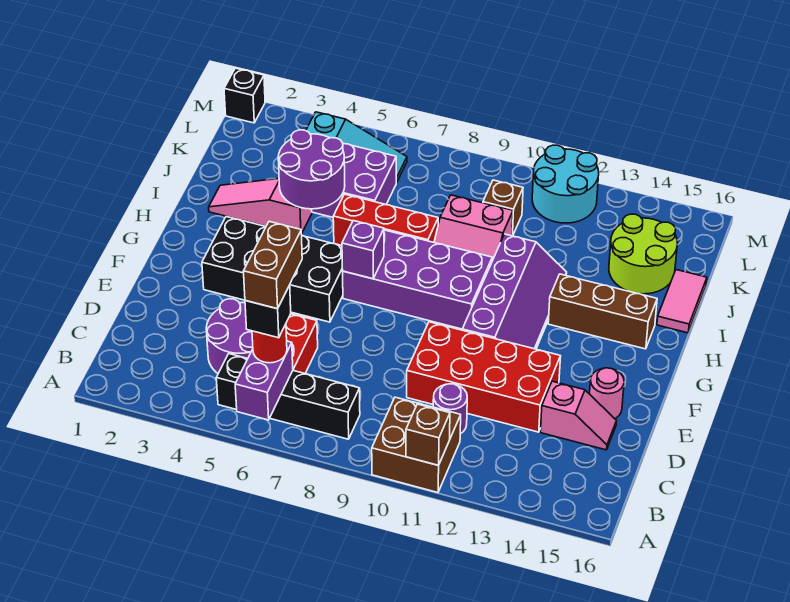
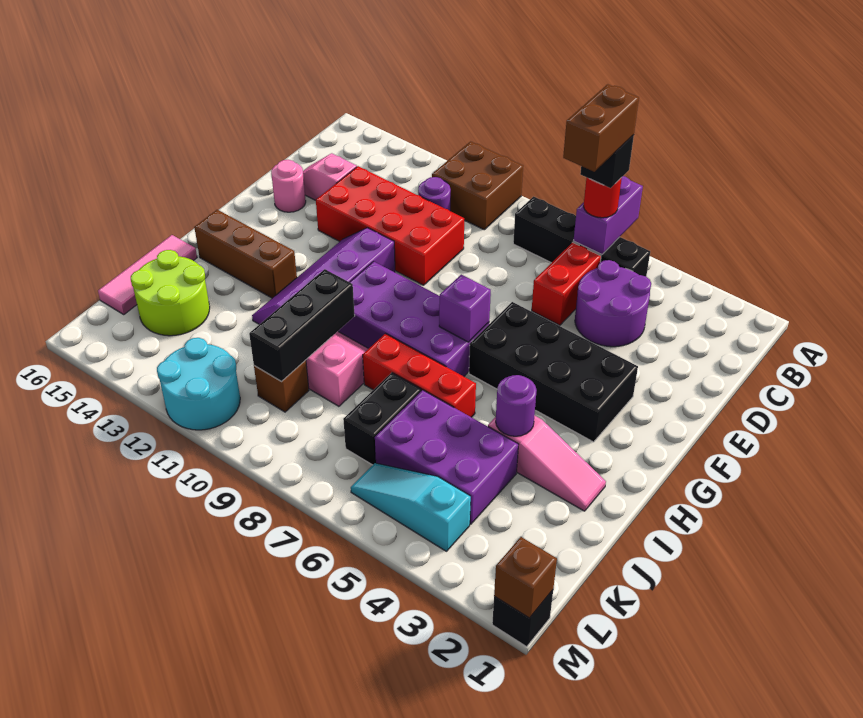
brown 1x1 brick [406,404,450,465] -> brown 1x1 brick moved to [494,537,557,618]
purple 2x2 round brick [278,130,345,209] -> purple 1x1 round brick [496,375,537,436]
none -> black 1x3 brick [249,269,355,382]
pink 1x2 tile [657,270,707,333] -> pink 1x3 tile [98,235,197,314]
none -> black 1x2 brick [343,373,421,465]

